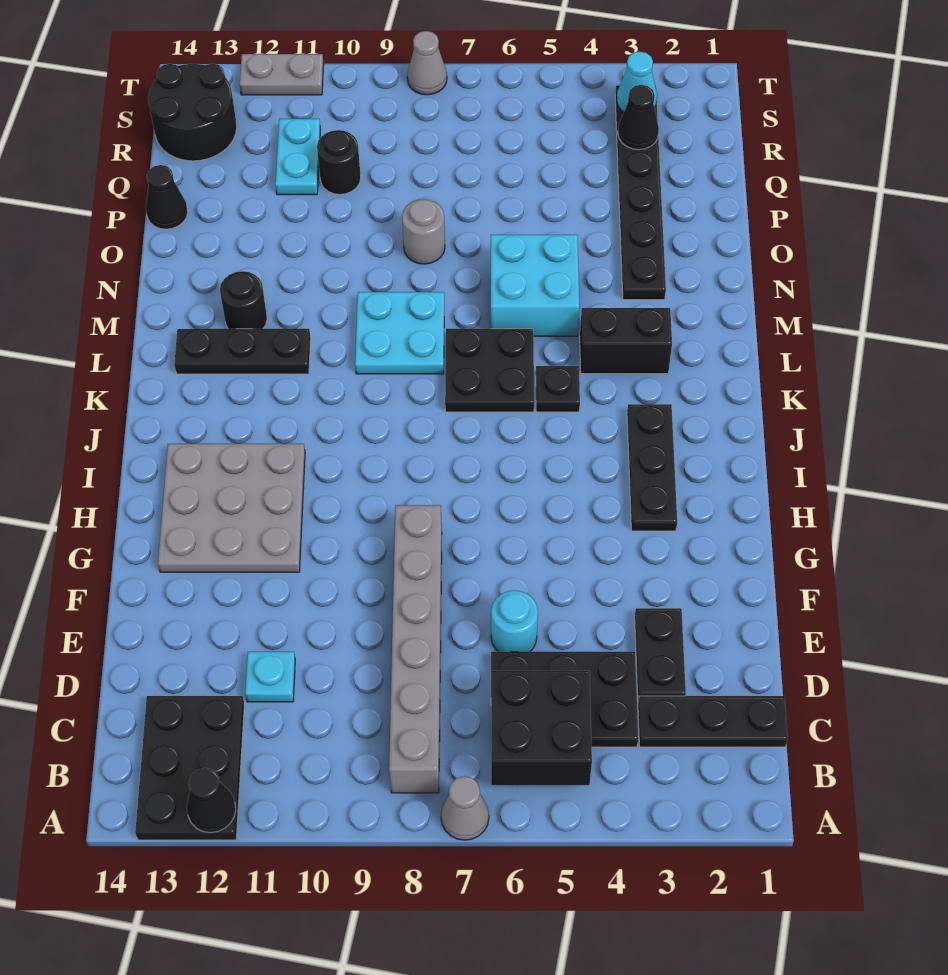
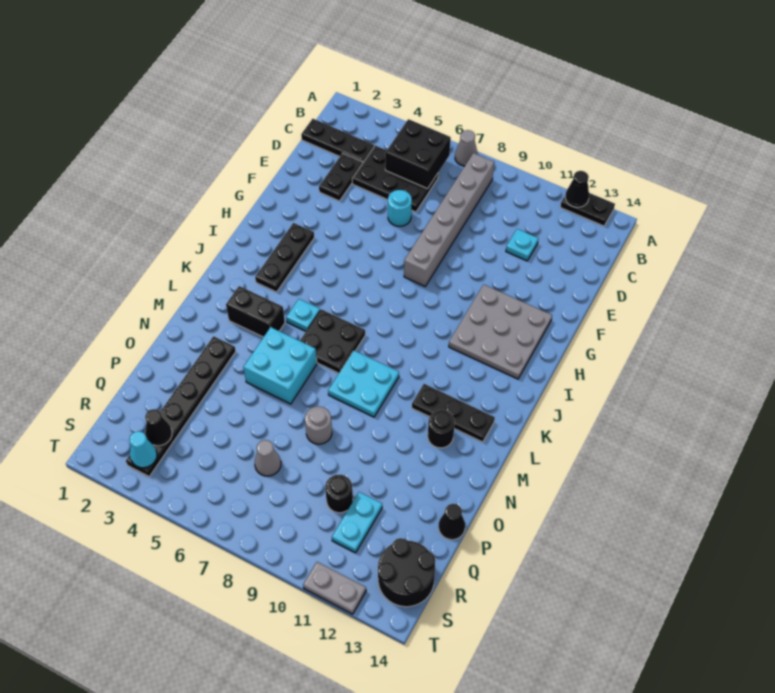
black 2x3 plate [135,696,244,840] -> black 1x2 plate [560,193,615,226]
black 1x1 plate [536,366,580,412] -> cyan 1x1 plate [286,299,320,331]
grey 1x1 cone [407,31,447,95] -> grey 1x1 cone moved to [255,440,281,476]

